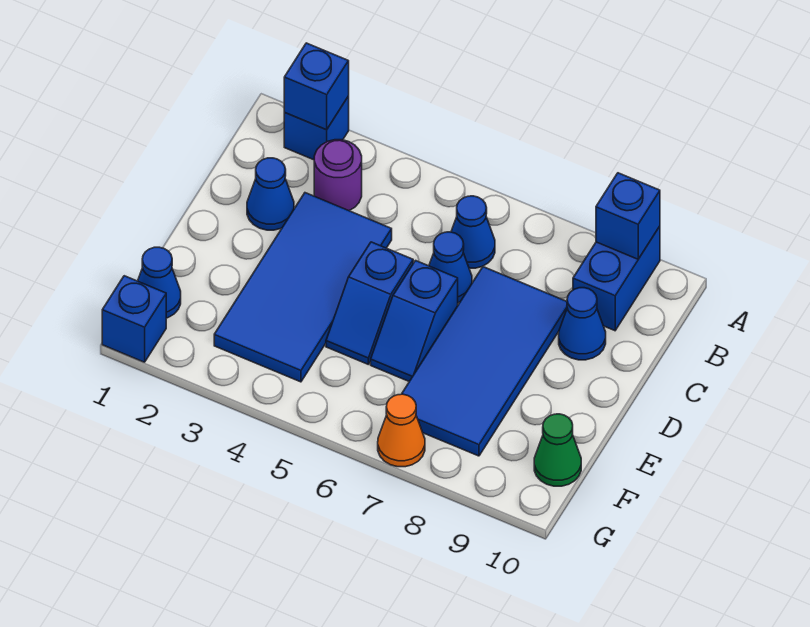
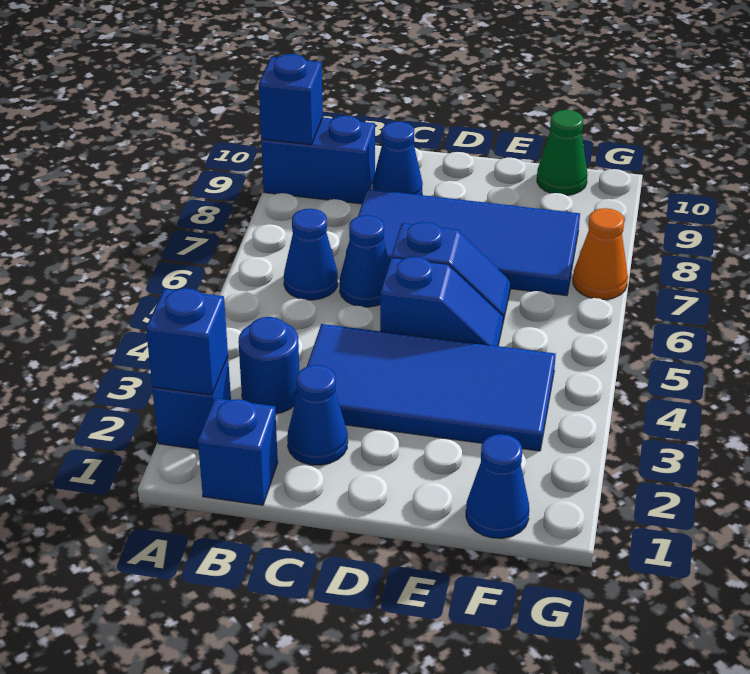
purple 1x1 round brick [314,140,362,211] -> blue 1x1 round brick [238,317,299,414]
blue 1x1 brick [102,276,166,362] -> blue 1x1 brick moved to [198,398,278,505]

